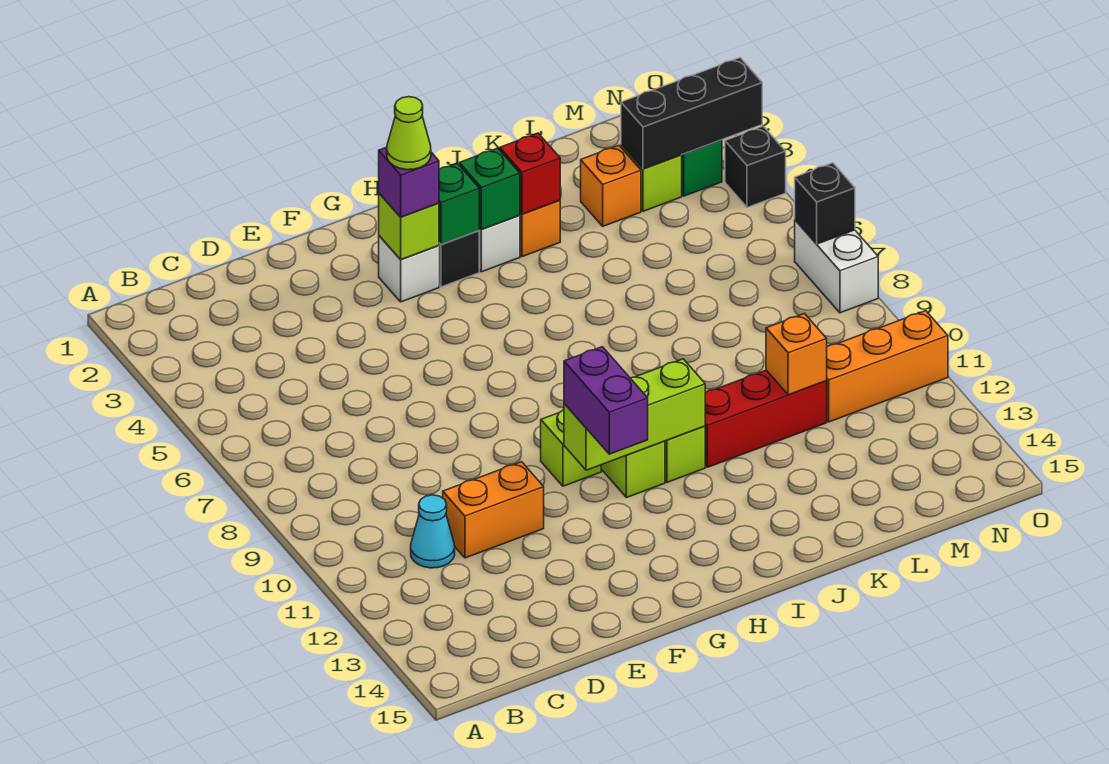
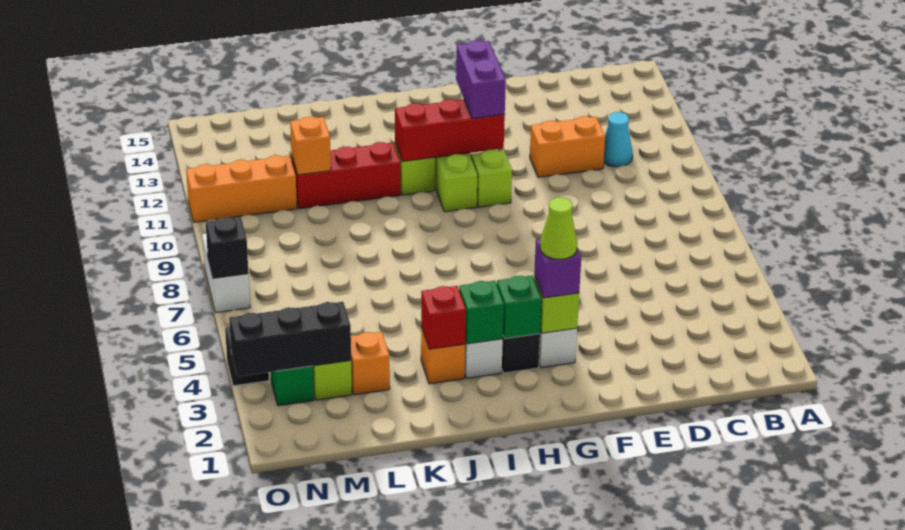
lime 1x3 brick [564,359,705,470] -> red 1x3 brick [395,99,505,162]

